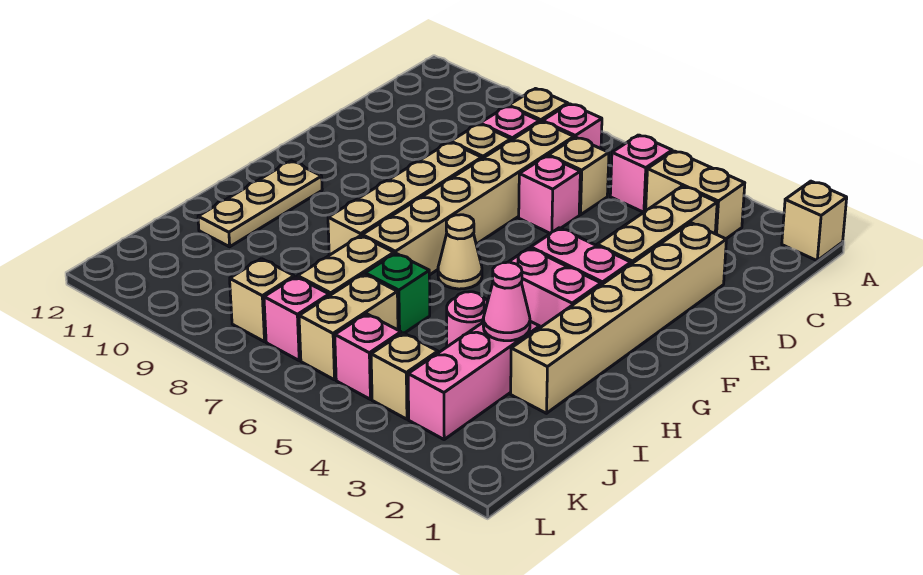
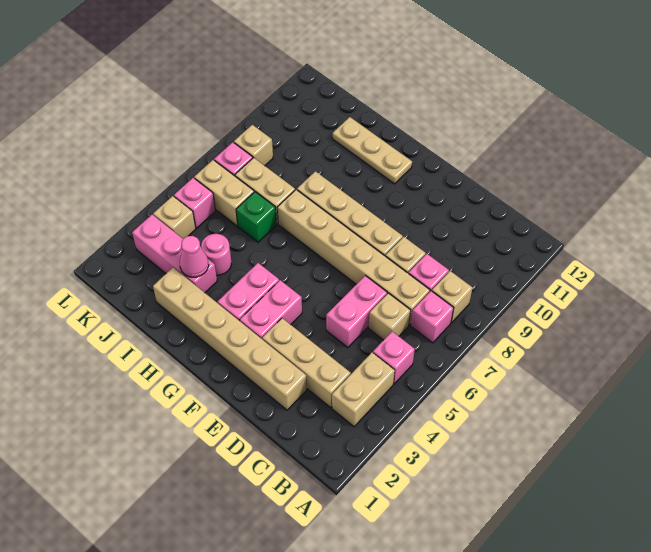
tan 1x1 brick [782,181,847,261] -> none
pink 1x1 brick [519,156,580,233] -> pink 1x2 brick [326,276,387,348]
tan 1x1 cone [438,215,482,289] -> none

